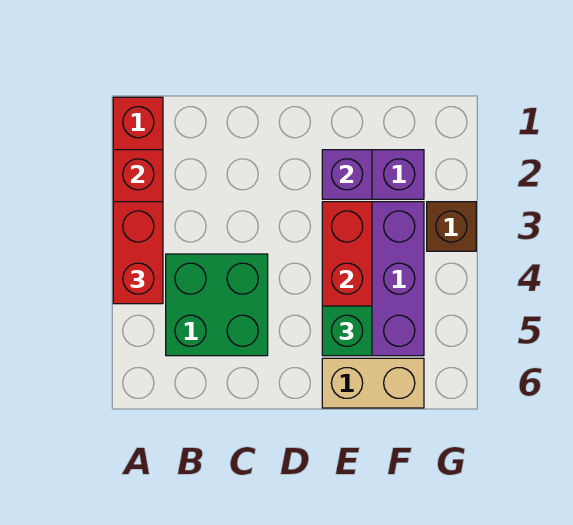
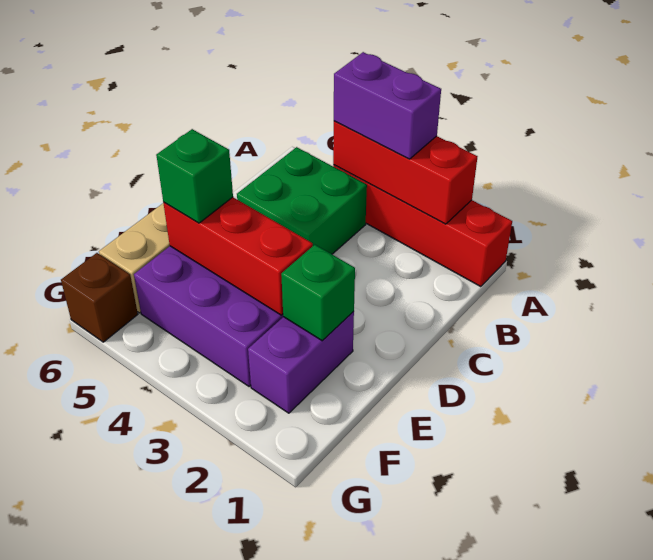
red 1x2 brick [113,202,163,304] -> purple 1x2 brick [334,52,441,159]
purple 1x1 brick [322,150,372,199] -> green 1x1 brick [281,245,355,341]
brown 1x1 brick [427,202,476,251] -> brown 1x1 brick moved to [61,253,138,342]

